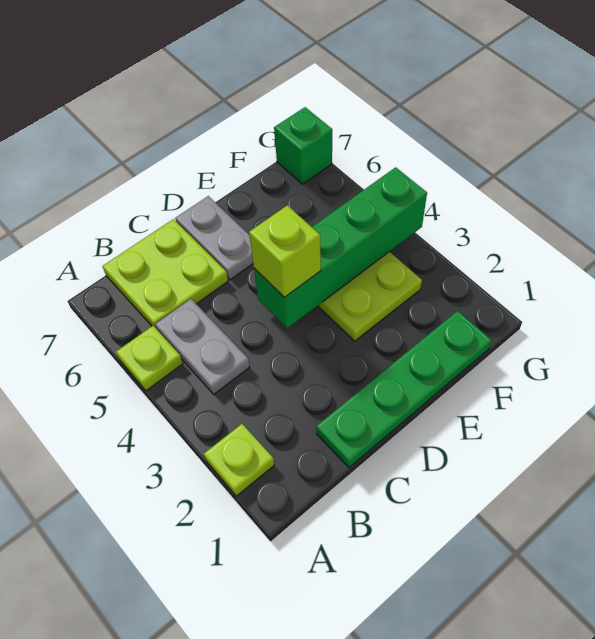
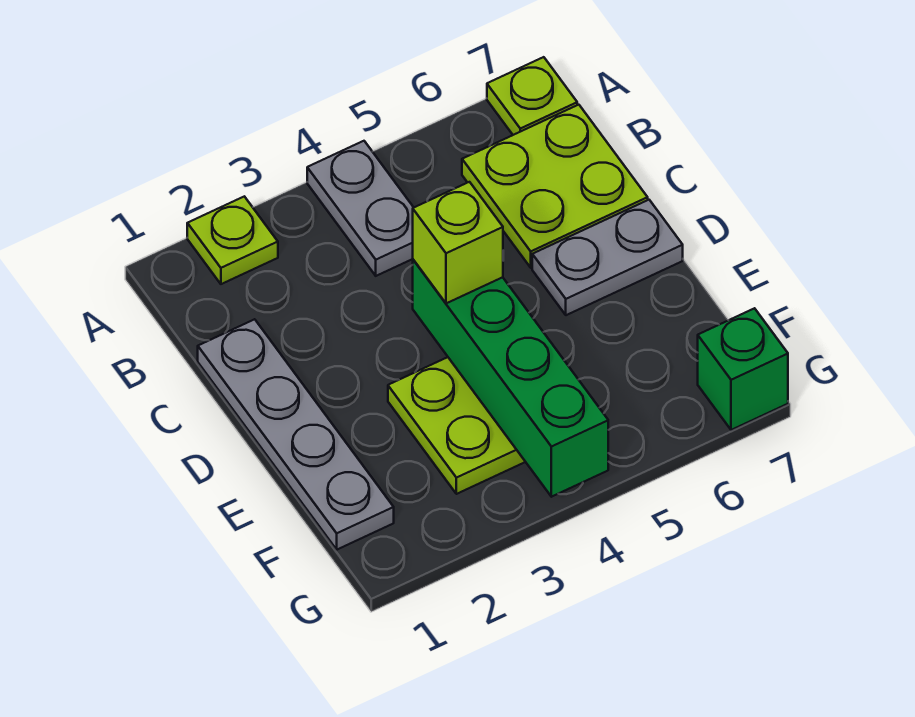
lime 1x1 plate [116,326,183,391] -> lime 1x1 plate moved to [487,57,577,135]
grey 1x2 plate [155,299,250,394] -> grey 1x2 plate turned to [307,141,414,276]
green 1x4 plate [316,311,491,468] -> grey 1x4 plate [198,319,394,550]

